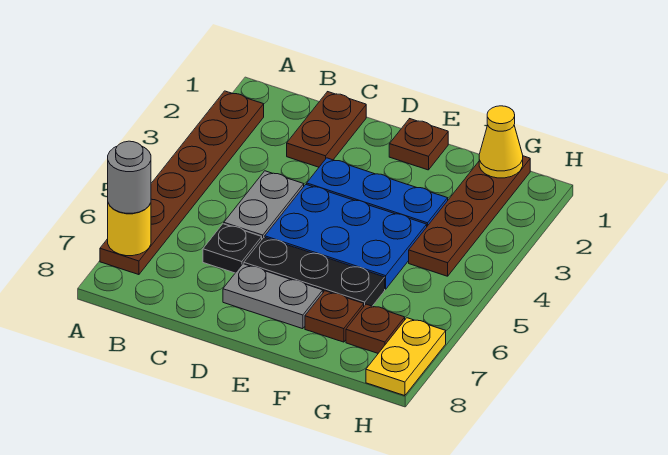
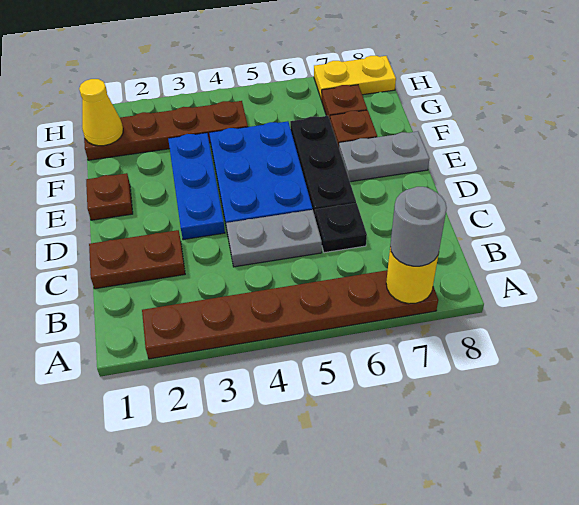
grey 1x2 plate [223,264,323,329] -> grey 1x2 plate turned to [339,131,429,182]

